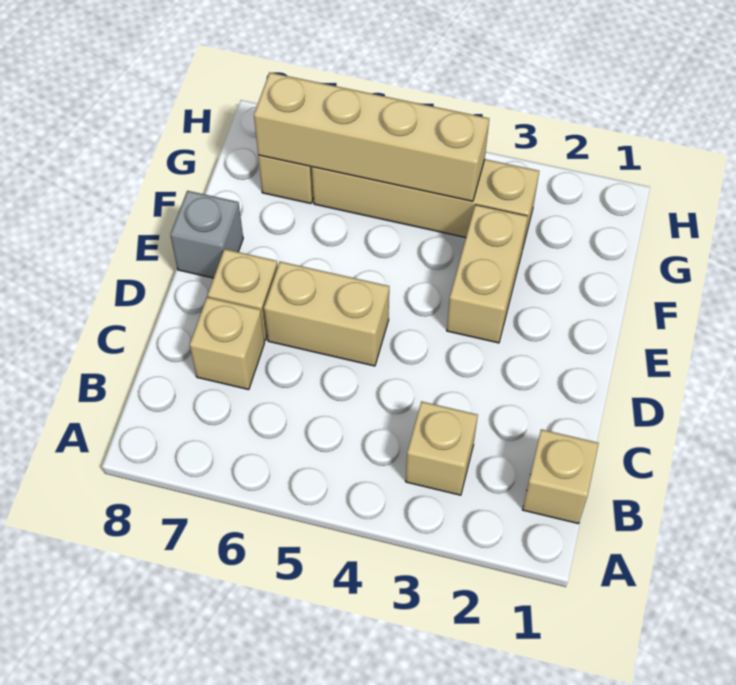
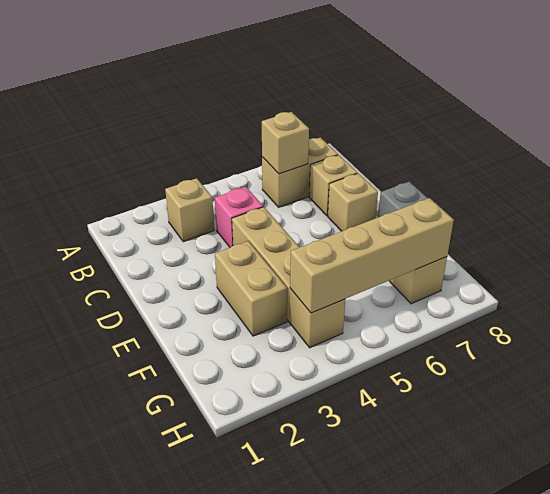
tan 1x1 brick [522,429,599,524] -> tan 1x1 brick moved to [262,112,309,174]
none -> pink 1x1 brick [215,187,263,247]
tan 1x2 brick [264,262,389,366] -> tan 1x2 brick moved to [262,137,338,207]
tan 1x4 brick [312,159,539,246] -> tan 1x4 brick turned to [232,207,345,348]

